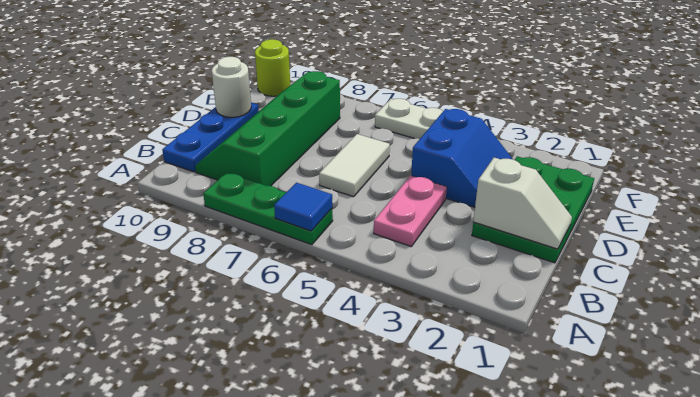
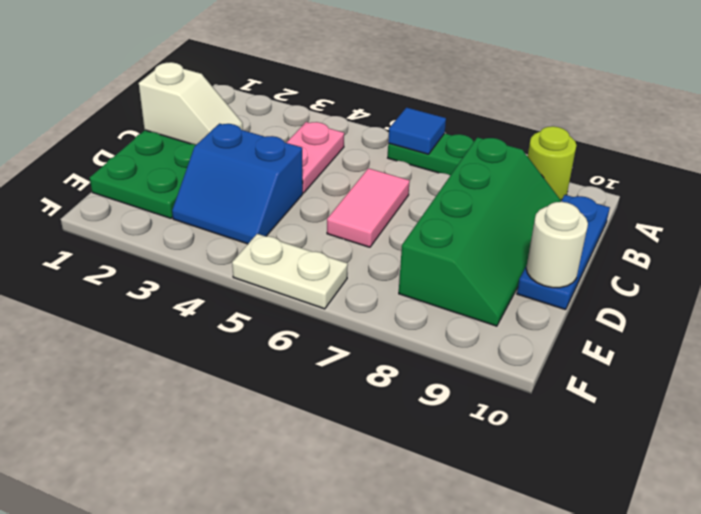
white 1x2 slope [473,158,572,249] -> white 1x2 slope turned to [139,62,243,145]
white 1x2 tile [319,134,390,197] -> pink 1x2 tile [327,168,410,247]
blue 2x2 slope [411,109,512,207] -> blue 2x2 slope turned to [172,124,303,244]
lime 1x1 round brick [255,39,290,96] -> lime 1x1 round brick moved to [528,126,576,200]

